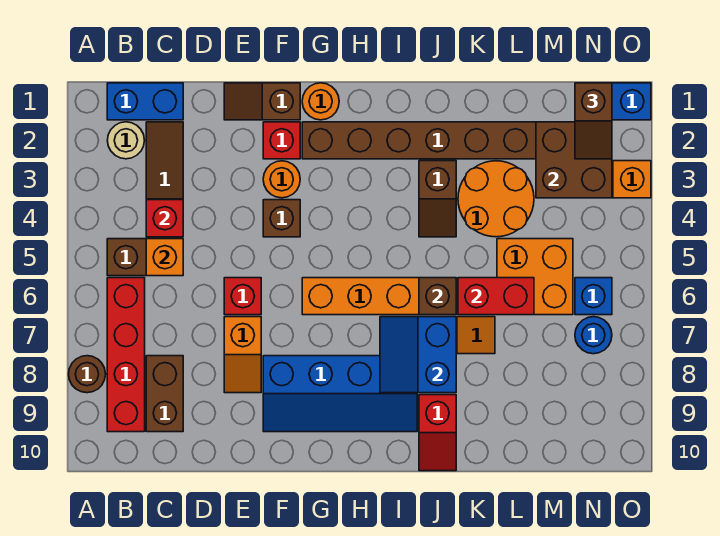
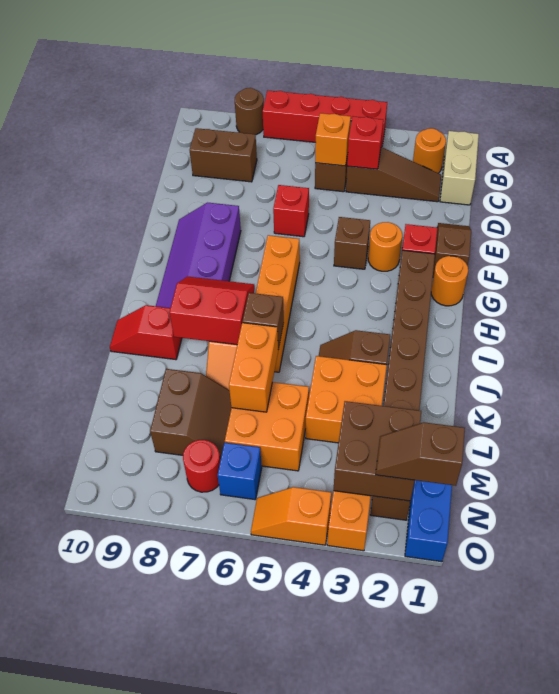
blue 1x2 brick [107,83,183,120] -> tan 1x2 brick [440,131,479,205]
tan 1x1 round brick [107,122,144,159] -> orange 1x1 round brick [413,128,446,173]
red 1x4 brick [107,278,145,432] -> red 1x4 brick moved to [262,90,387,147]
orange 1x2 slope [224,317,261,393] -> orange 1x2 slope moved to [251,487,331,545]
blue 2x4 slope [263,356,417,432] -> purple 2x4 slope [156,203,241,308]
blue 2x2 slope [380,317,456,393] -> red 2x2 slope [169,277,255,345]
orange 2x2 round brick [458,161,534,237] -> orange 2x2 brick [306,356,387,443]
red 1x2 brick [458,278,534,315] -> orange 1x2 brick [229,323,278,412]
none -> brown 2x2 slope [150,369,231,460]
blue 1x1 round brick [575,317,612,354] -> red 1x1 round brick [183,440,220,492]

